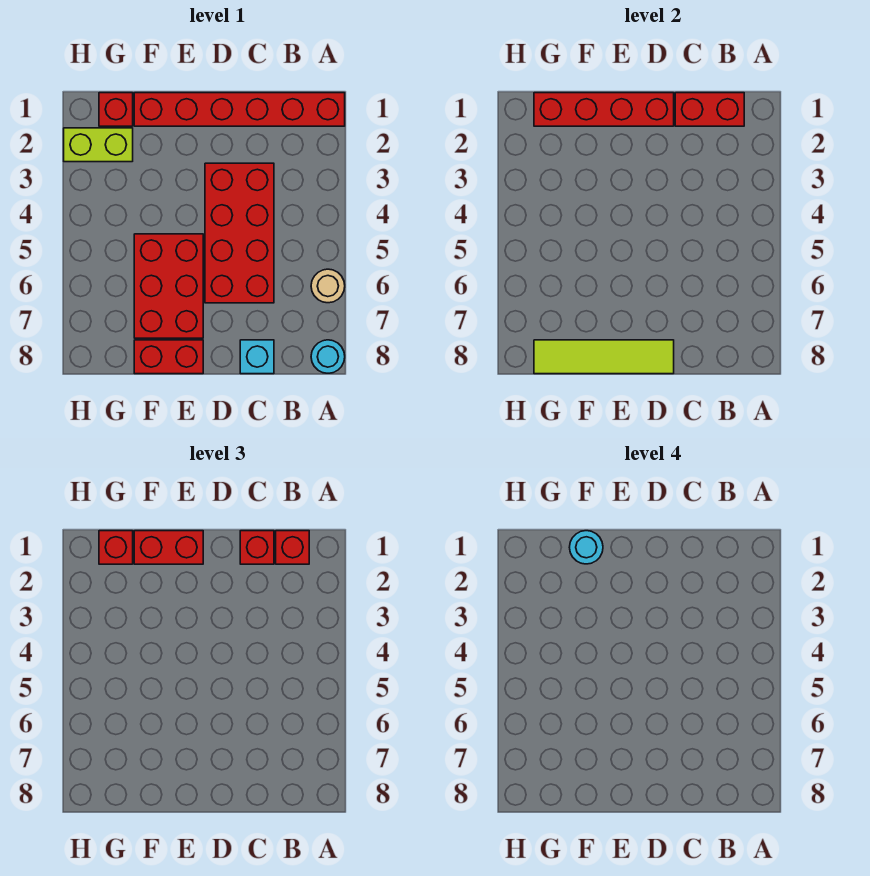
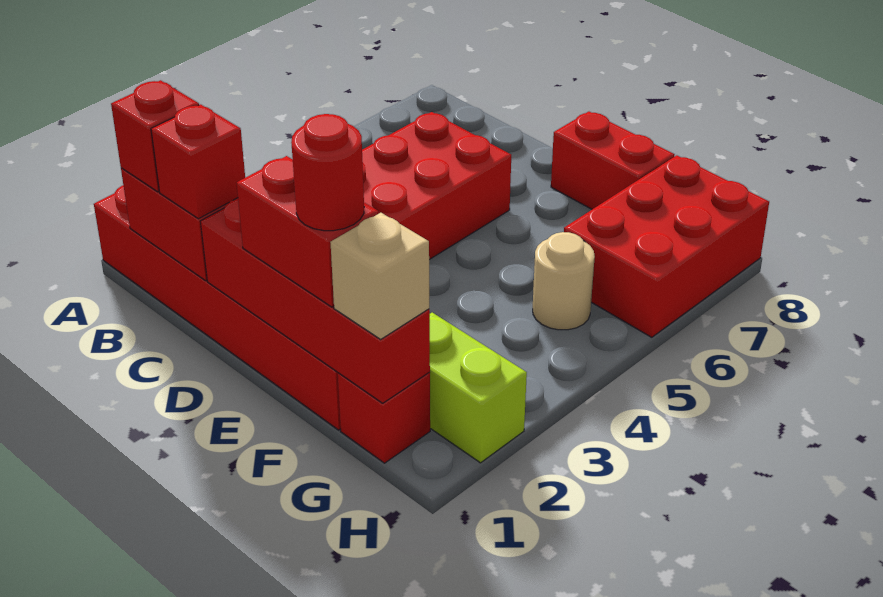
tan 1x1 round brick [311,269,345,303] -> tan 1x1 round brick moved to [533,232,595,330]
cyan 1x1 round brick [311,340,345,373] -> none
cyan 1x1 brick [240,340,274,374] -> none
lime 1x4 tile [534,340,674,374] -> none
red 2x3 brick [134,234,203,338] -> red 2x3 brick moved to [564,155,769,337]
cyan 1x1 round brick [569,531,603,564] -> red 1x1 round brick [291,114,364,231]
red 1x1 brick [99,531,133,564] -> tan 1x1 brick [330,213,429,339]

